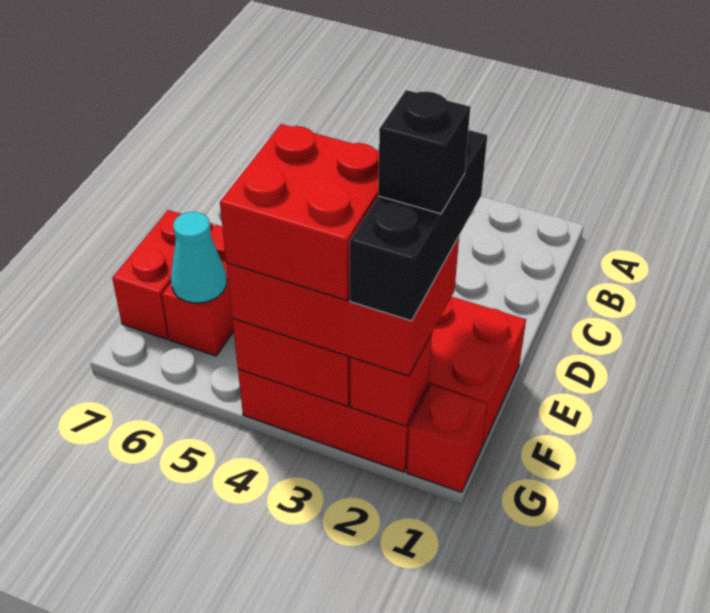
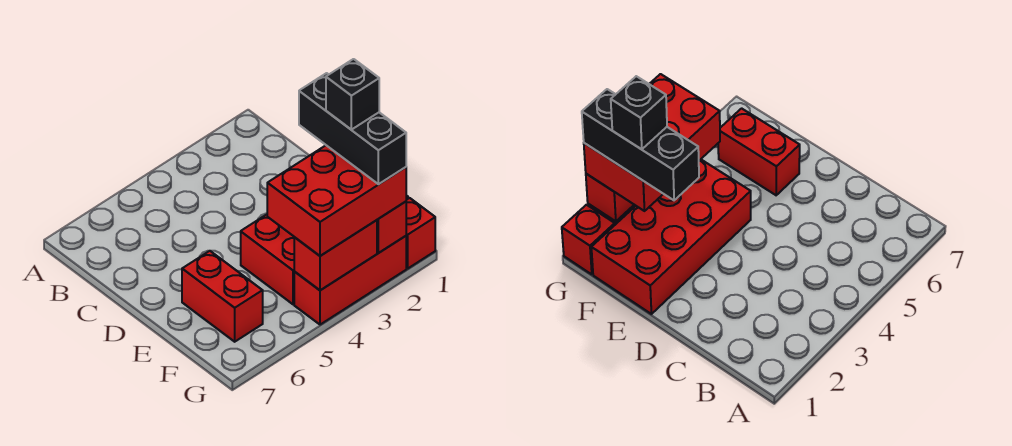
red 1x2 brick [112,210,214,339] -> none
red 2x2 brick [220,124,379,300] -> none
cyan 1x1 cone [171,212,227,303] -> none

